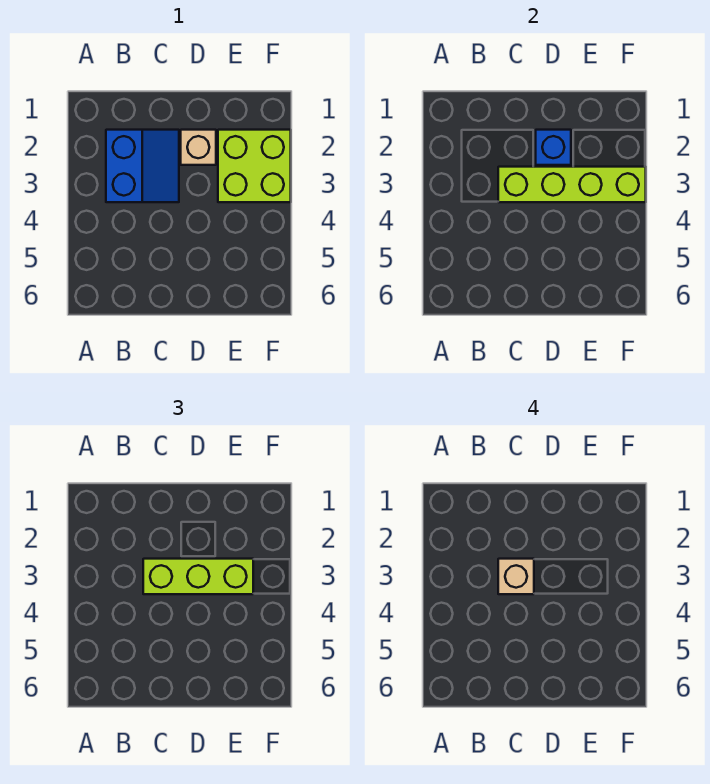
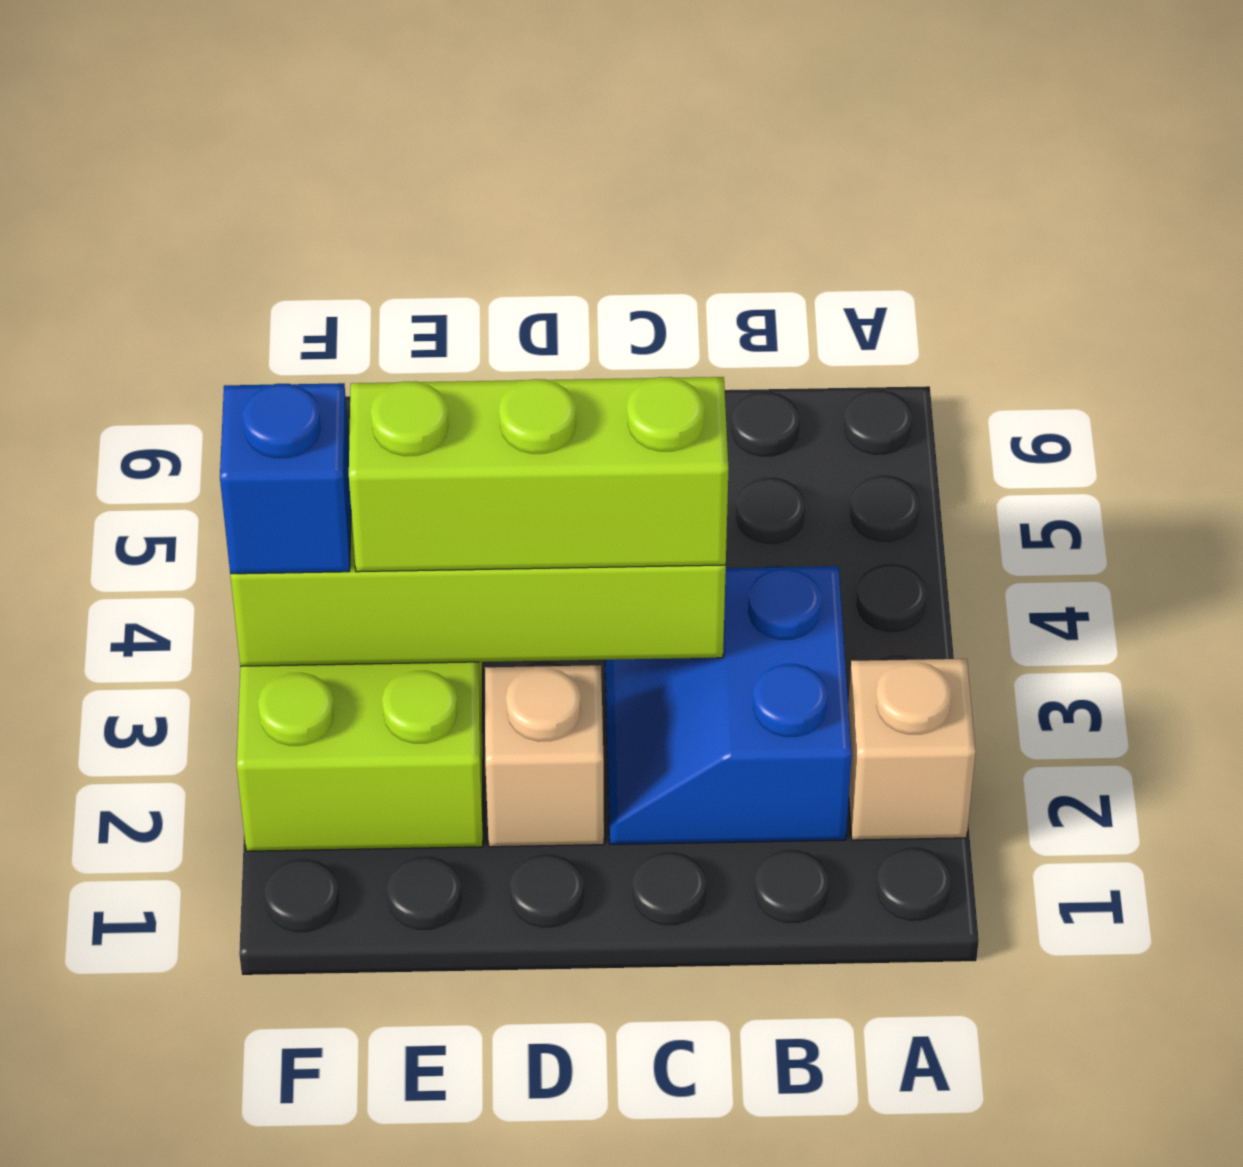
tan 1x1 brick [498,559,534,594] -> tan 1x1 brick moved to [848,659,976,840]
blue 1x1 brick [536,130,571,165] -> blue 1x1 brick moved to [220,383,351,574]

